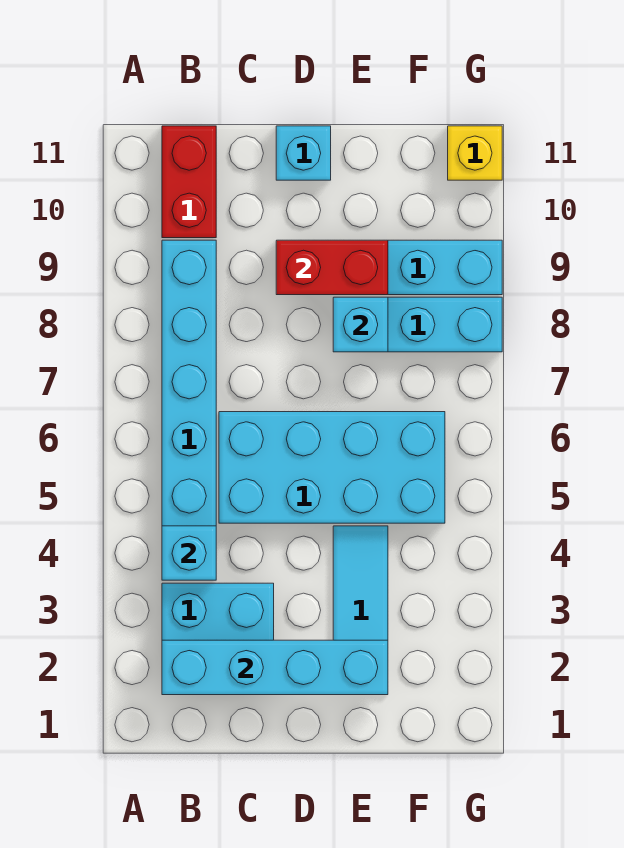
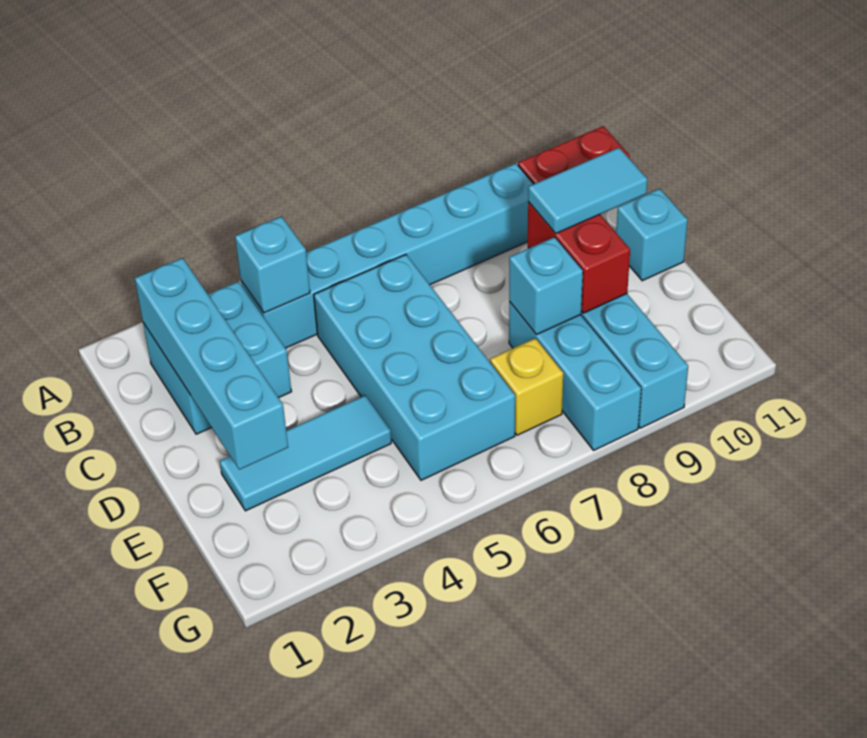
none -> cyan 1x2 tile [528,148,647,234]
yellow 1x1 brick [448,126,502,180] -> yellow 1x1 brick moved to [490,338,563,435]

